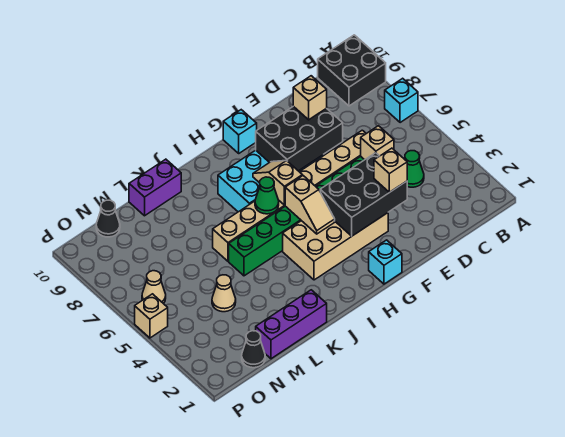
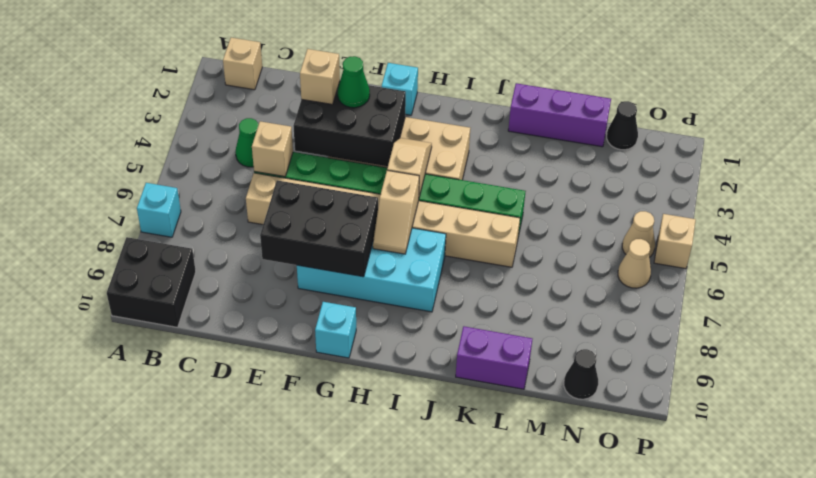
tan 1x1 brick [293,76,327,120] -> tan 1x1 brick moved to [223,38,262,90]
green 1x1 cone [255,177,279,214] -> green 1x1 cone moved to [338,56,370,108]
tan 1x1 cone [212,275,236,312] -> tan 1x1 cone moved to [622,211,655,257]

